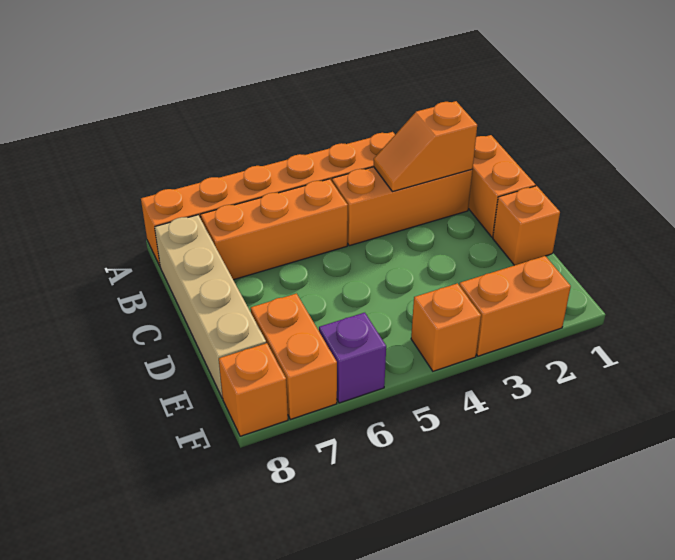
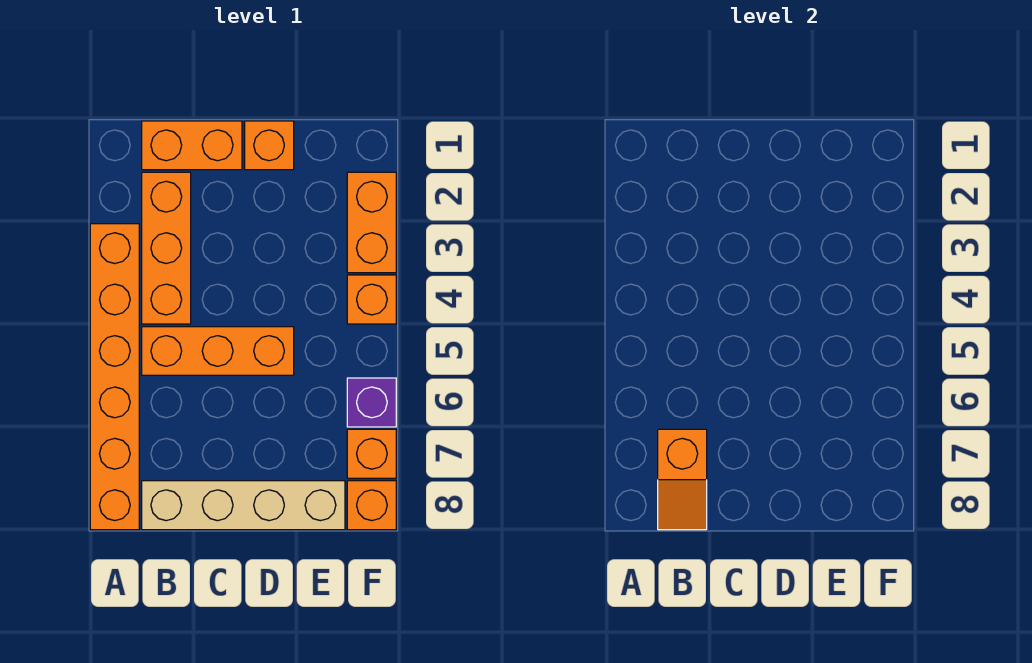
orange 1x2 slope [374,101,477,192] -> orange 1x2 slope moved to [658,429,707,530]
orange 1x3 brick [201,179,348,280] -> orange 1x3 brick turned to [142,327,294,375]
orange 1x2 brick [251,294,337,419] -> orange 1x1 brick [347,429,396,478]

